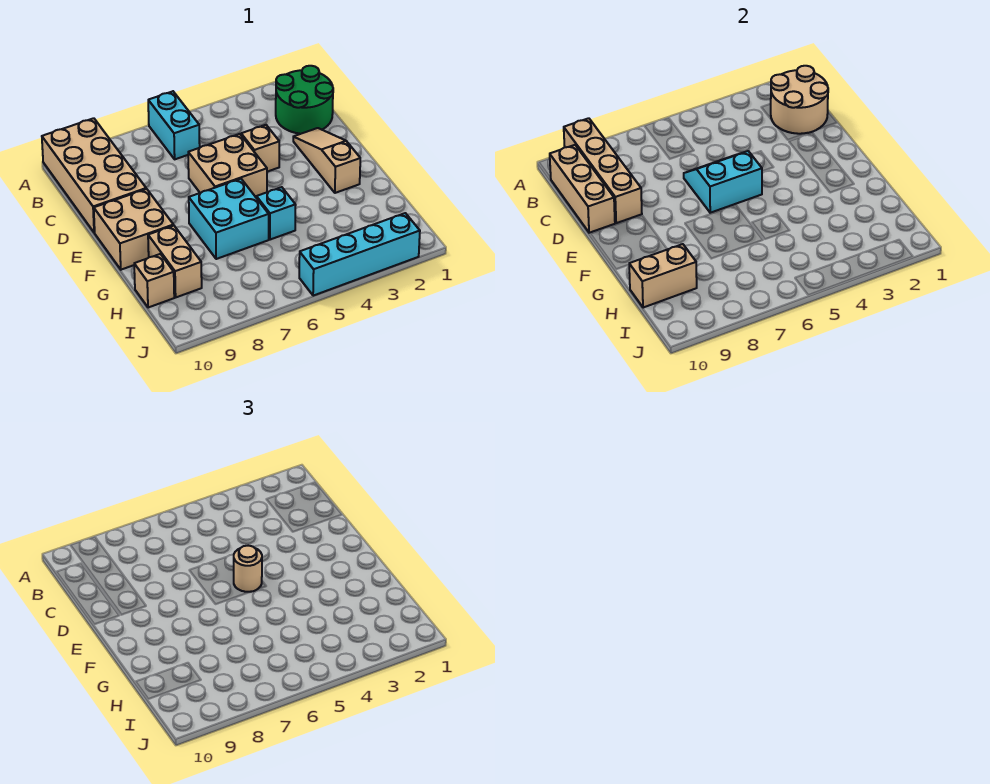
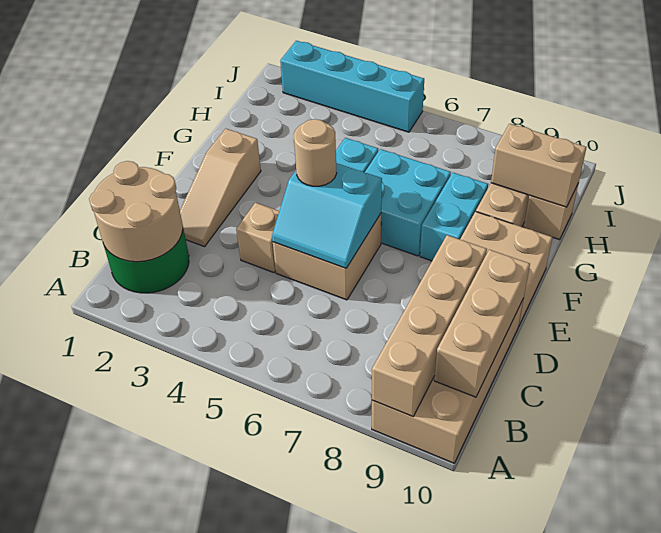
cyan 1x2 brick [148,91,200,159] -> cyan 1x2 brick moved to [420,173,488,261]

